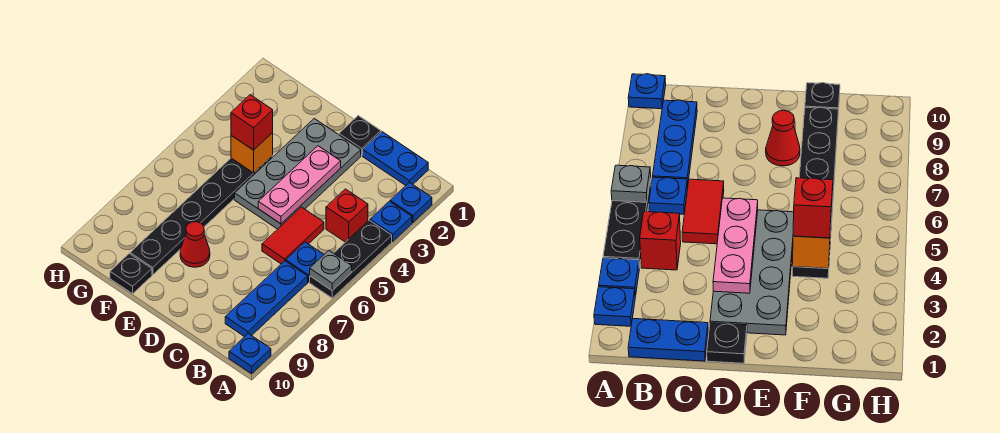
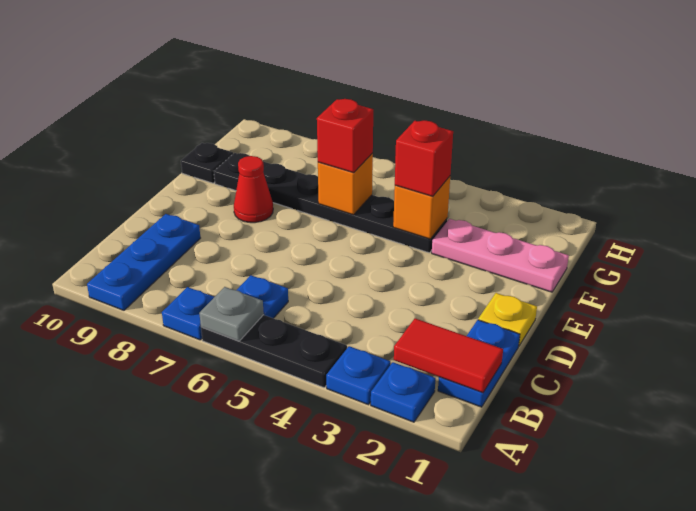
blue 1x1 plate [229,334,271,374] -> blue 1x1 plate moved to [162,287,214,340]
red 1x1 brick [326,189,368,242] -> red 1x1 brick moved to [317,99,373,173]
blue 1x3 plate [225,261,308,337] -> blue 1x3 plate turned to [87,214,200,310]
red 1x2 tile [262,207,324,264] -> red 1x2 tile moved to [394,318,503,393]
black 1x1 plate [339,116,381,156] -> yellow 1x1 plate [478,293,537,346]
grey 2x4 plate [235,118,361,229] -> none
pink 1x3 plate [258,146,341,224] -> pink 1x3 plate moved to [432,219,569,292]
none -> orange 1x1 brick [318,153,373,215]

